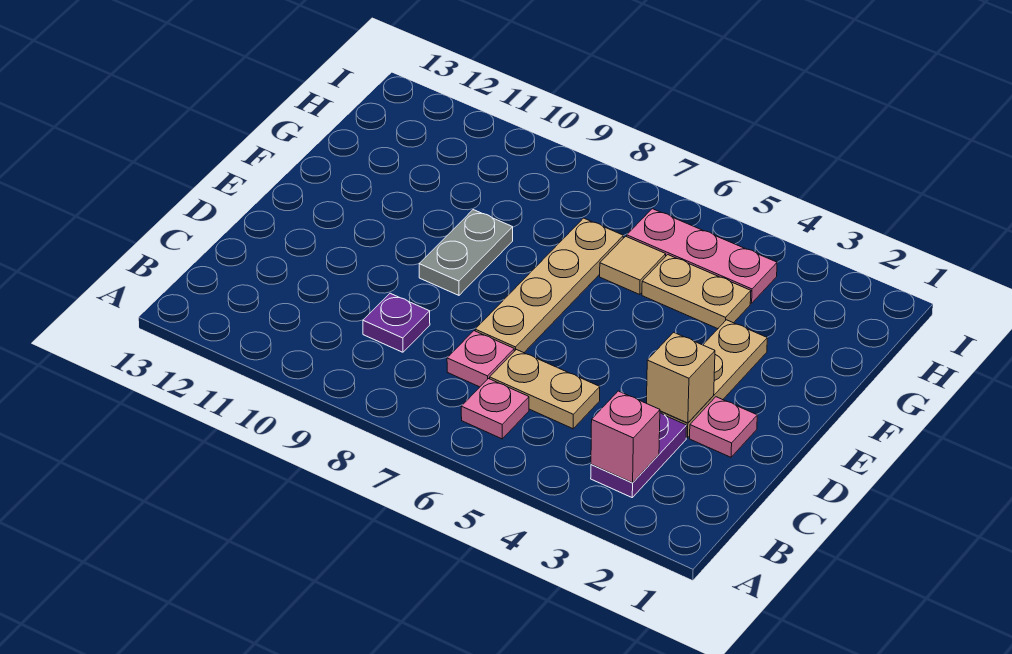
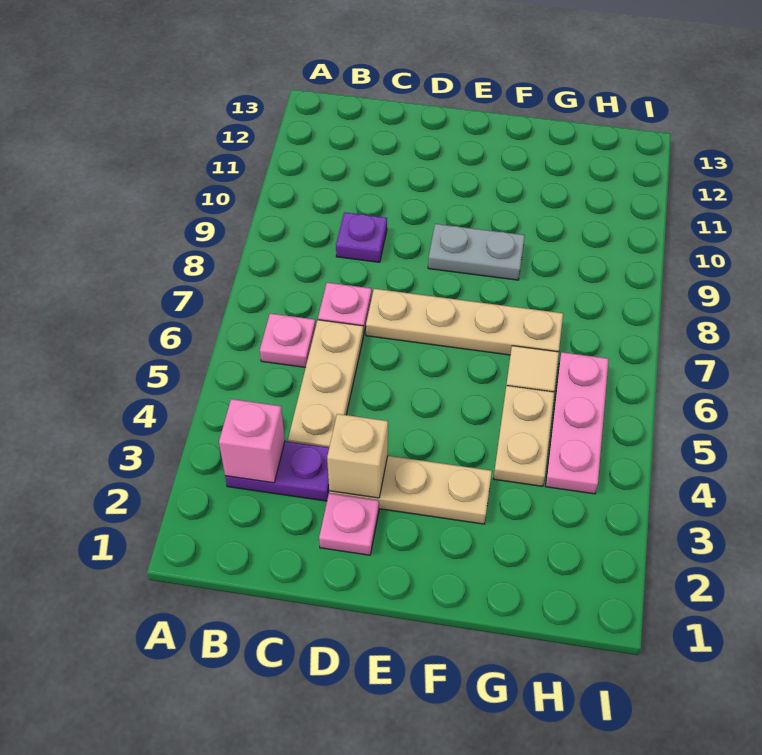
tan 1x2 plate [490,350,600,429] -> tan 1x3 plate [288,320,363,447]

